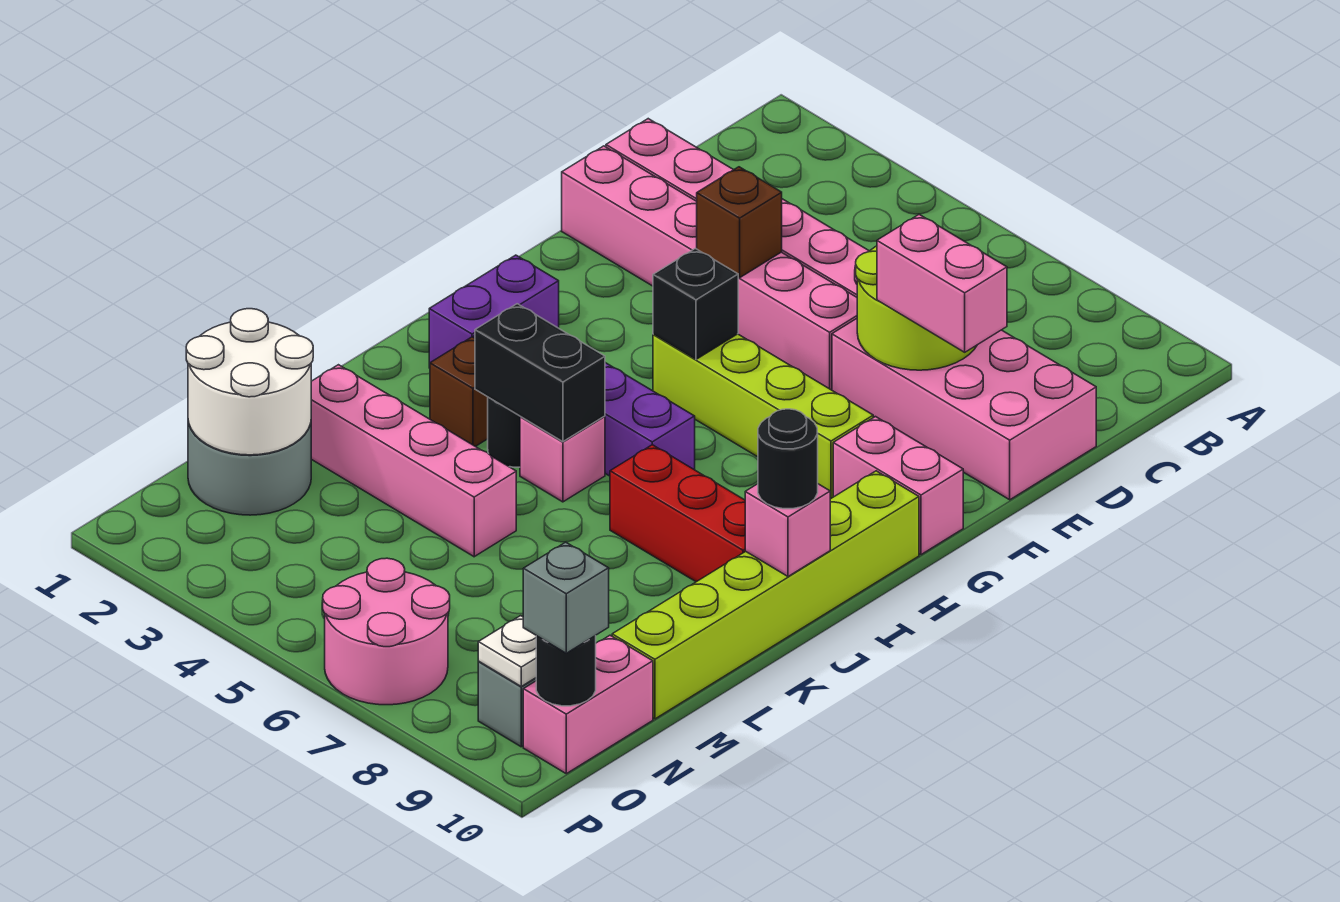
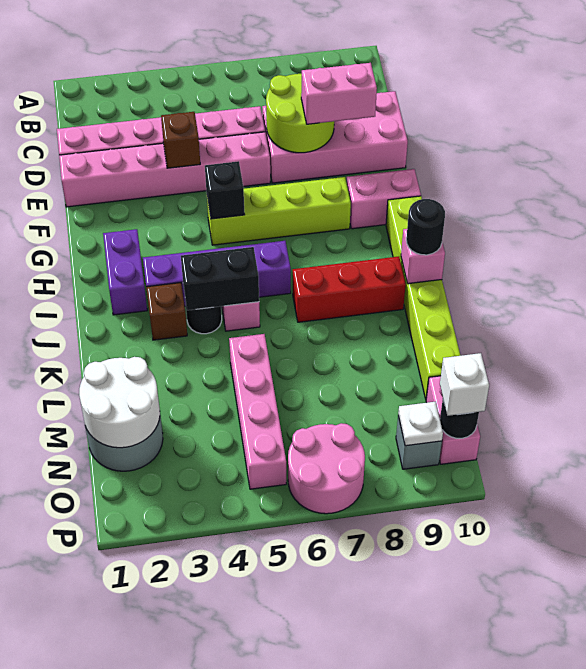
pink 1x4 brick [311,365,516,557] -> pink 1x4 brick turned to [229,334,286,489]
grey 1x1 brick [523,542,609,653] -> white 1x1 brick [440,353,489,416]

